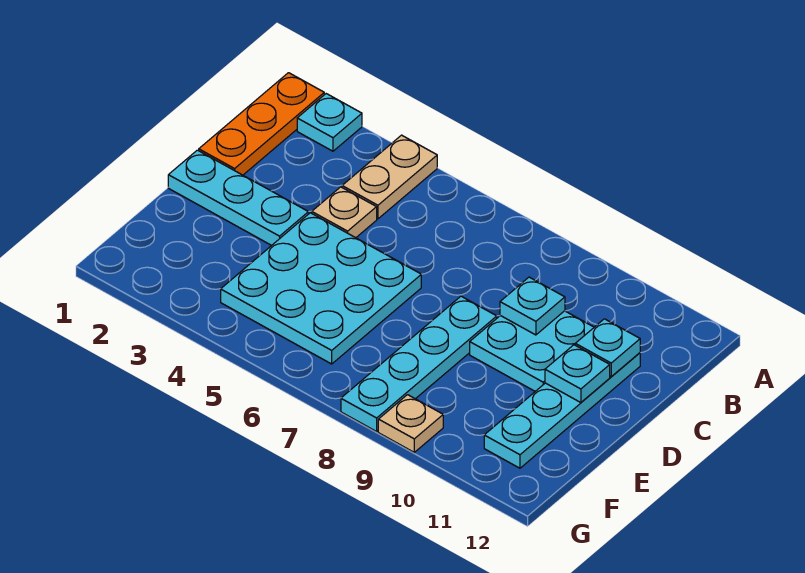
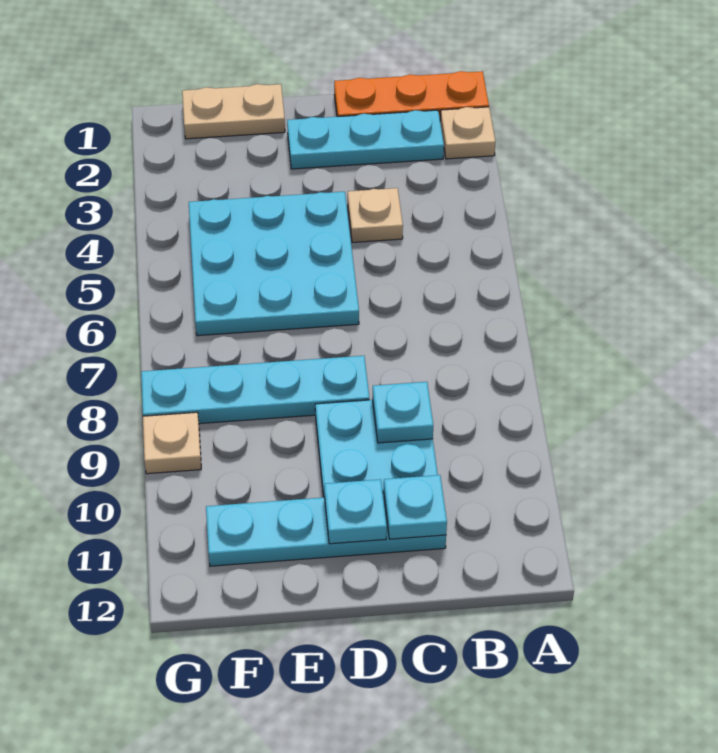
cyan 1x1 plate [297,94,362,151] -> tan 1x1 plate [440,107,495,159]
tan 1x2 plate [342,135,437,219] -> tan 1x2 plate moved to [182,84,285,139]
cyan 1x3 plate [168,150,308,245] -> cyan 1x3 plate turned to [287,110,444,169]

